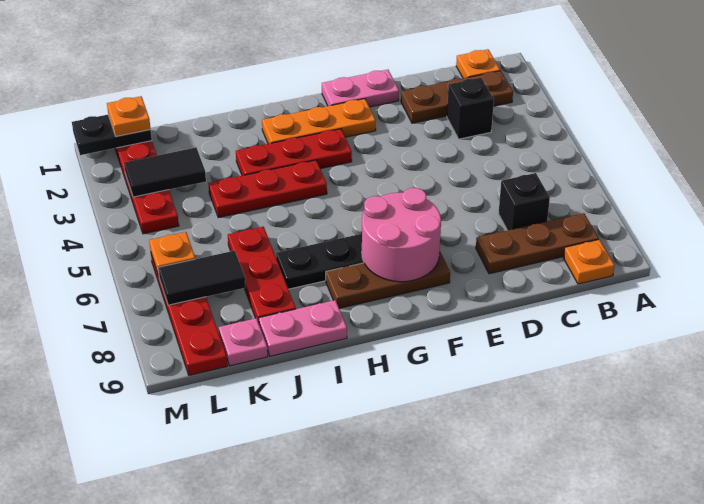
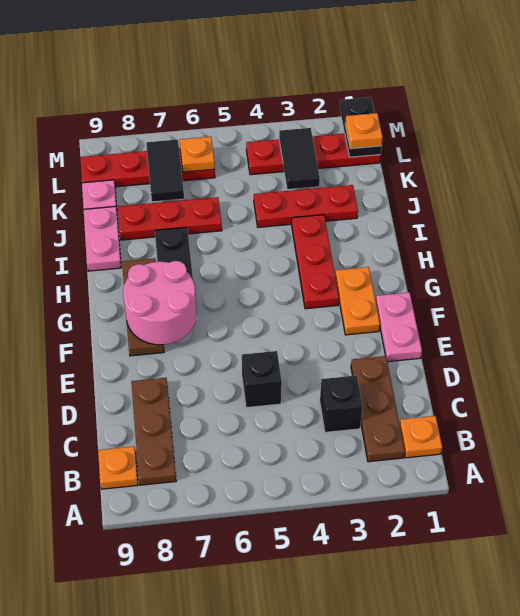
black 1x1 brick [498,173,550,230] -> black 1x1 brick moved to [242,351,282,408]
orange 1x3 plate [262,99,376,144] -> orange 1x2 plate [335,267,380,335]
red 1x3 plate [208,160,327,218] -> red 1x3 plate turned to [254,185,358,227]

